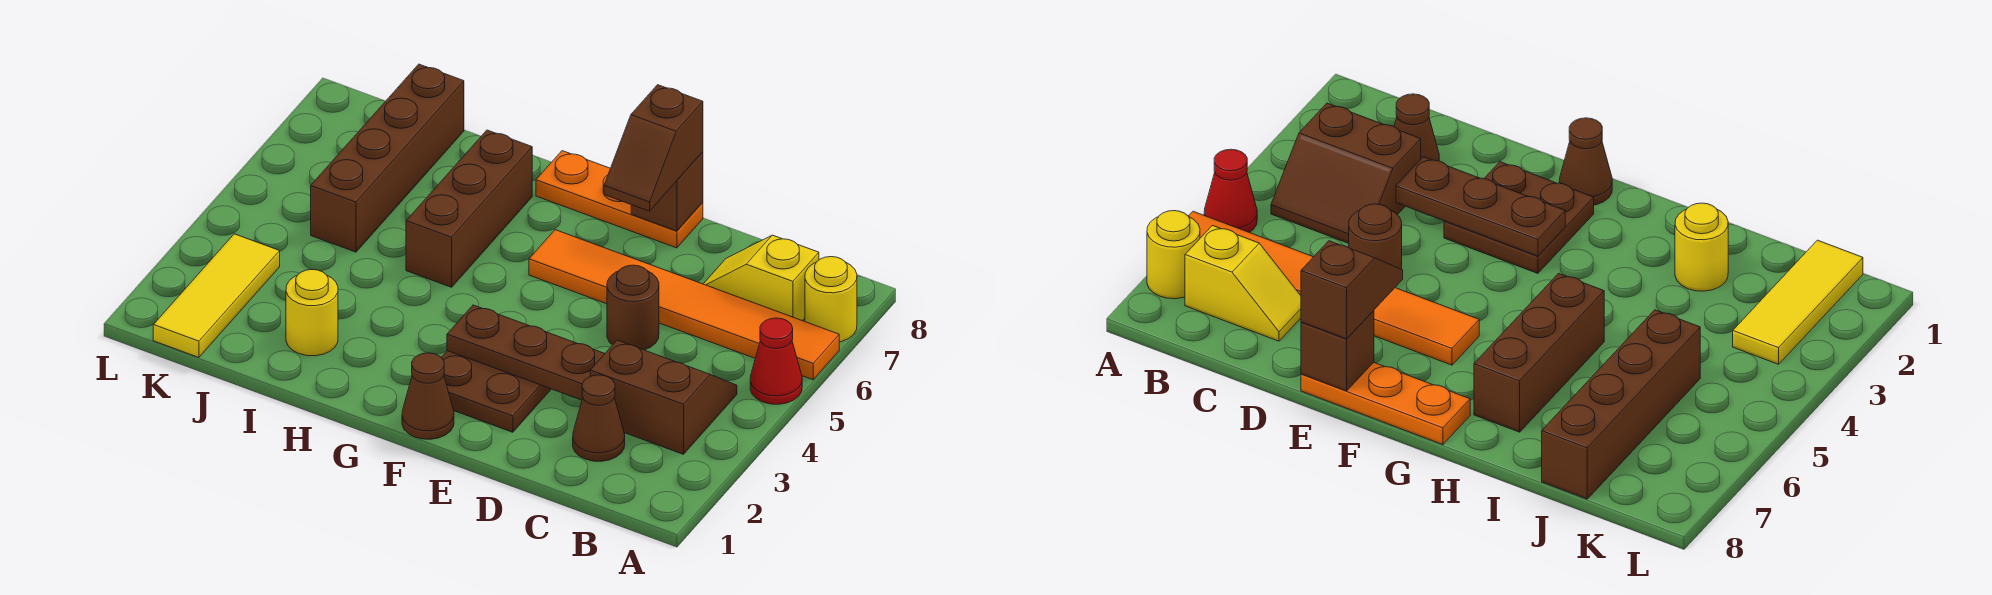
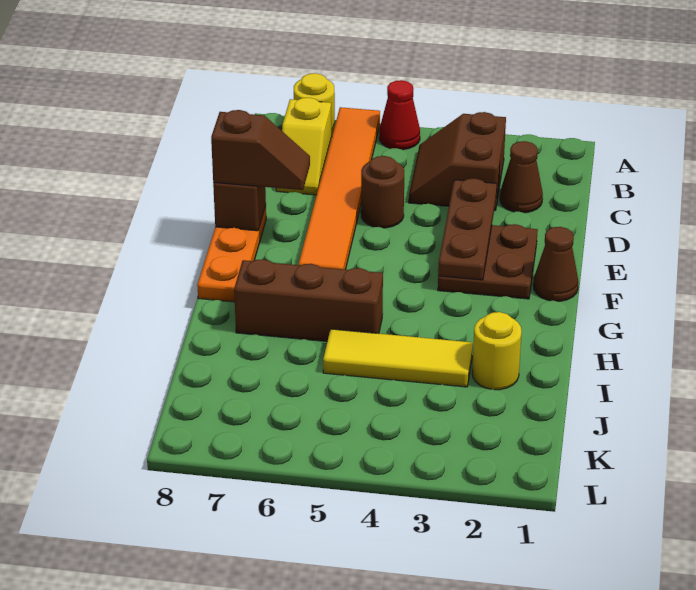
brown 1x4 brick [311,64,464,252] -> none
yellow 1x3 tile [153,234,280,357] -> yellow 1x3 tile moved to [323,329,473,387]

